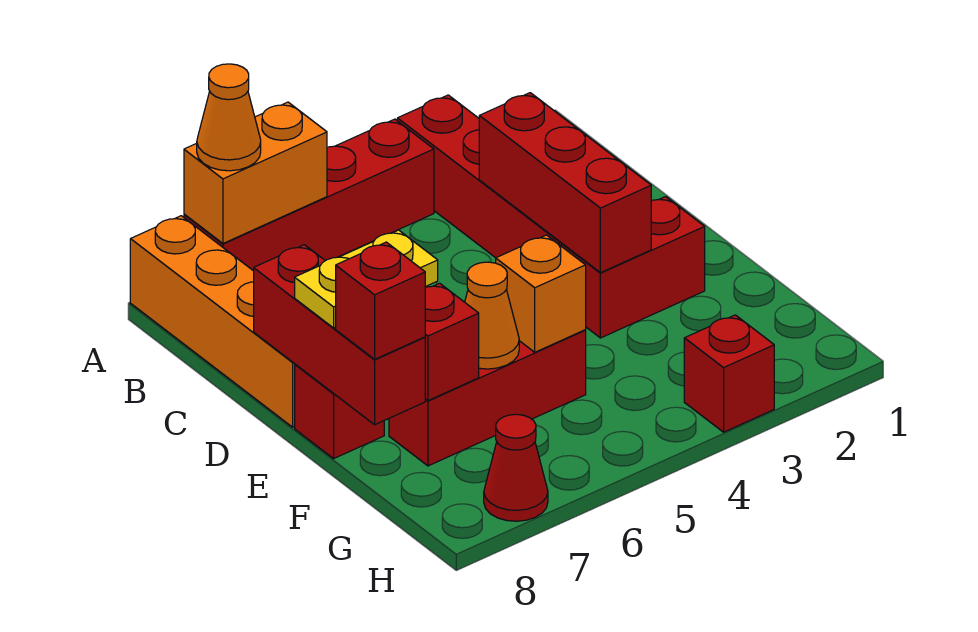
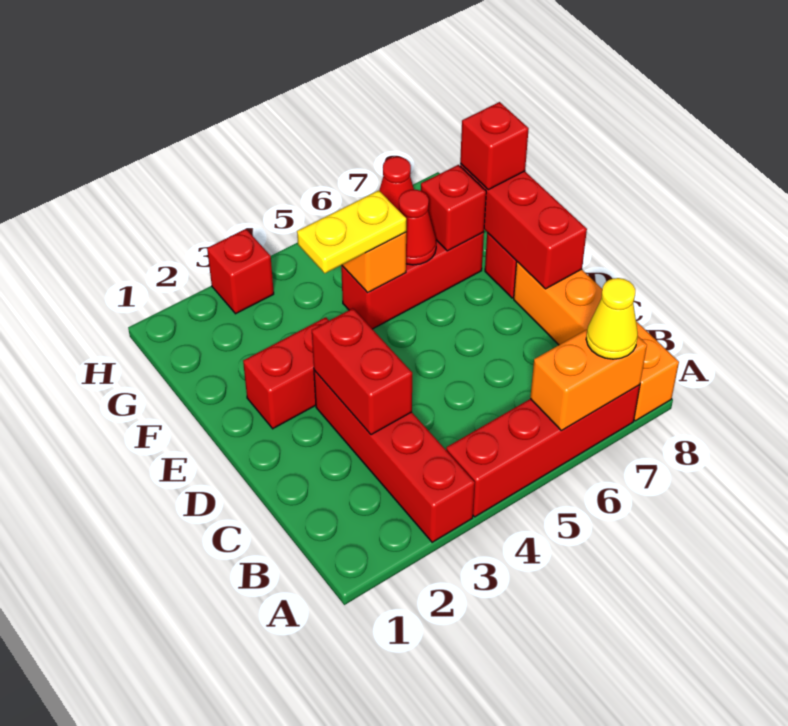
orange 1x1 cone [197,64,261,171] -> yellow 1x1 cone [586,278,638,359]
red 1x3 brick [479,93,651,273] -> red 1x2 brick [312,308,412,435]
yellow 1x2 plate [295,230,438,328] -> yellow 1x2 plate moved to [297,190,406,273]
orange 1x1 cone [465,262,519,369] -> red 1x1 cone [399,190,436,265]

